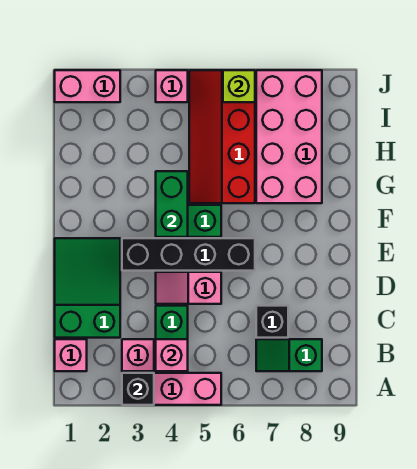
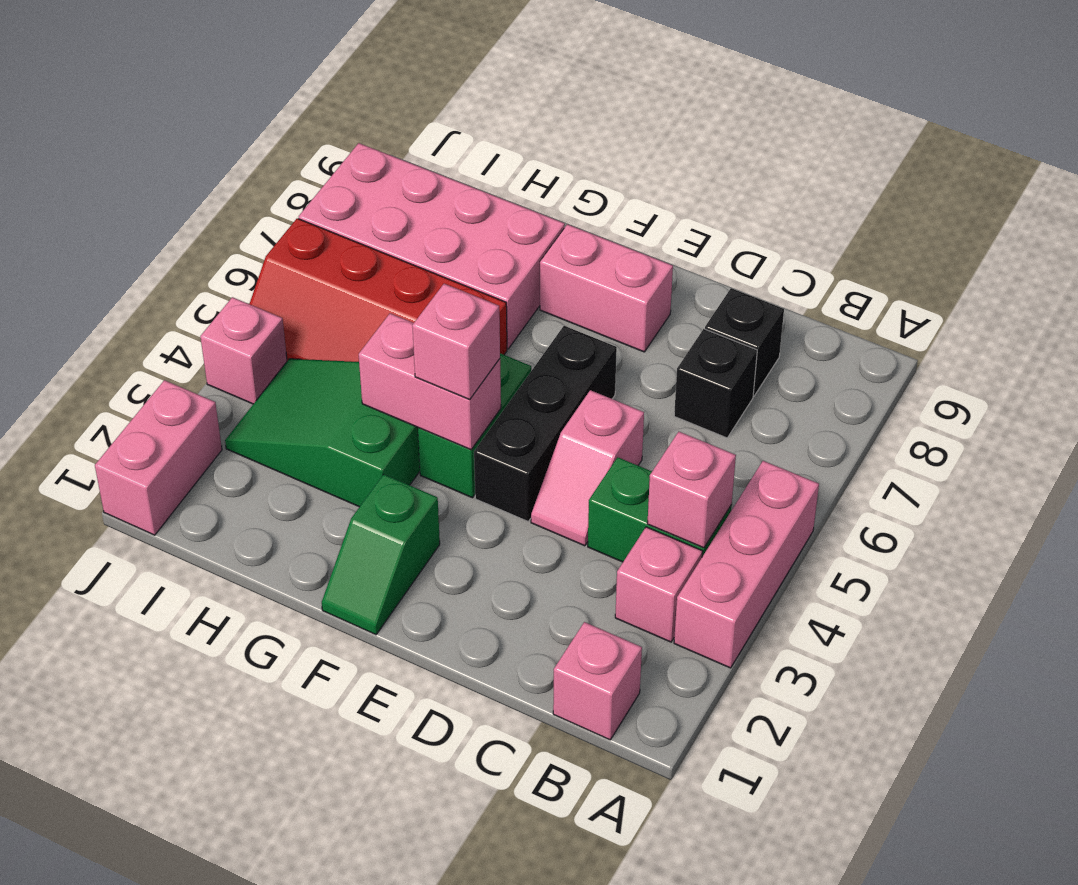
black 1x1 brick [122,373,154,405] -> black 1x1 brick moved to [705,288,784,396]
green 1x2 slope [256,339,322,371] -> green 1x2 slope moved to [322,475,440,635]
green 2x3 slope [55,238,120,338] -> green 2x3 slope moved to [225,359,420,507]
black 1x4 brick [122,238,255,271] -> black 1x3 brick [474,326,617,521]
none -> pink 1x2 brick [540,224,673,352]
green 1x2 brick [156,171,188,237] -> pink 1x2 brick [359,313,501,450]
none -> pink 1x1 brick [412,284,500,399]
lime 1x1 brick [223,70,255,102] -> none

